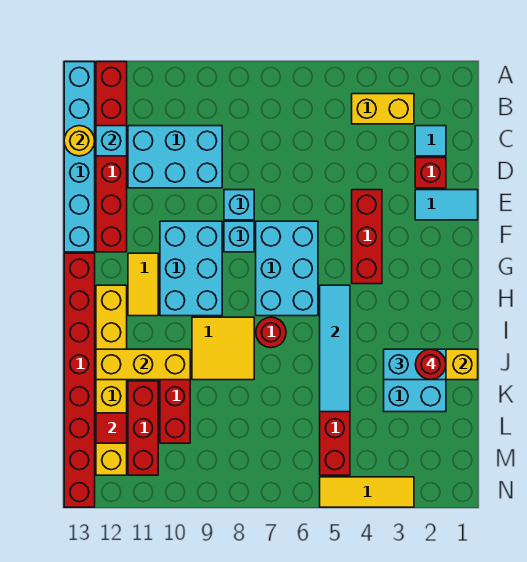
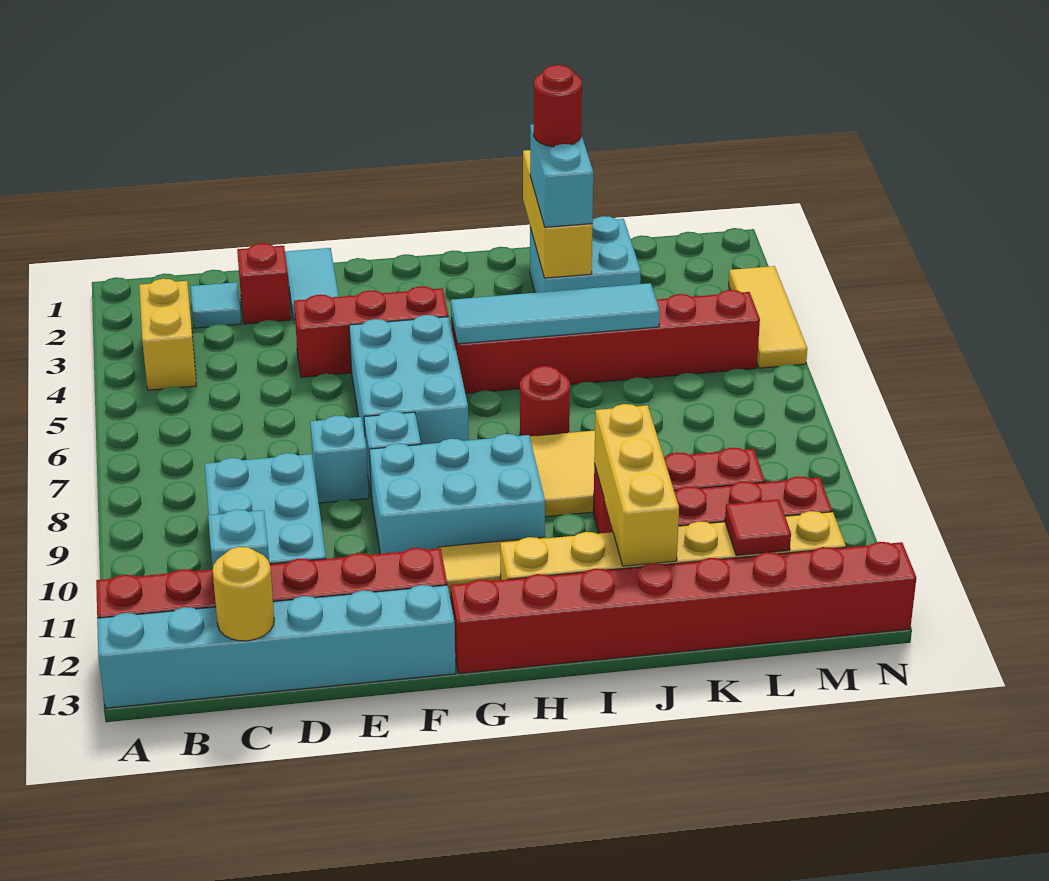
cyan 2x3 brick [256,221,318,316] -> cyan 2x3 brick turned to [349,315,469,444]

